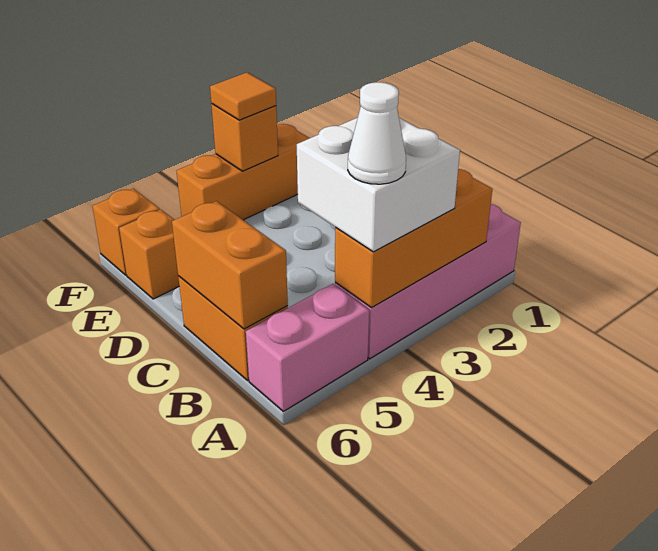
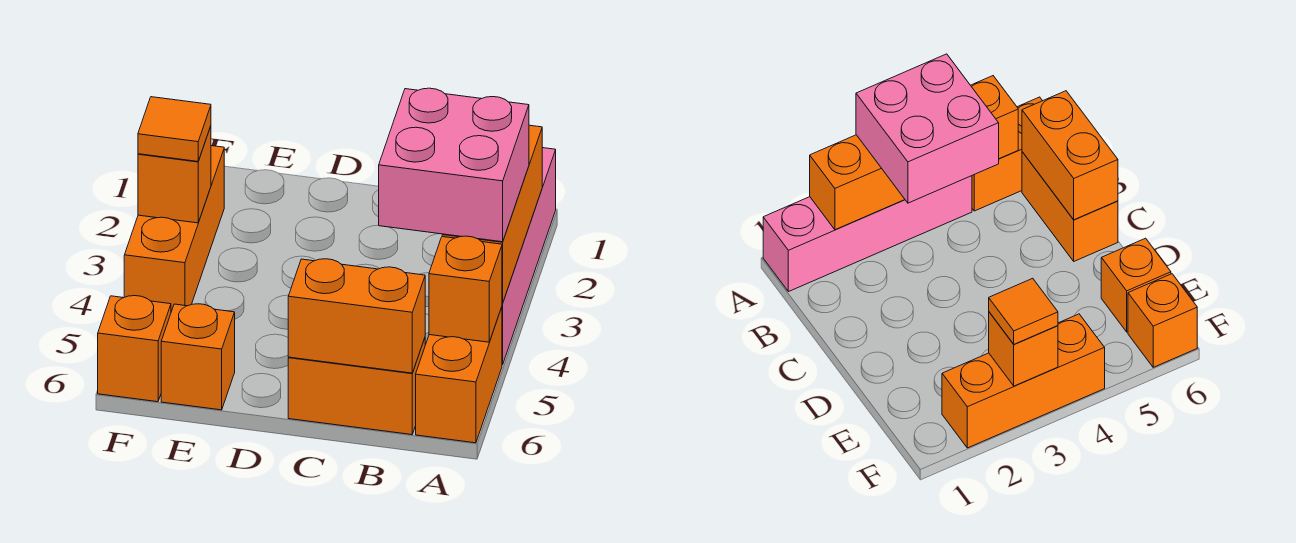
white 2x2 brick [297,118,460,252] -> pink 2x2 brick [379,88,529,242]
white 1x1 cone [348,82,406,184] -> none
pink 1x2 brick [246,284,369,411] -> orange 1x2 brick [416,307,502,443]
none -> orange 1x1 brick [429,236,502,342]

